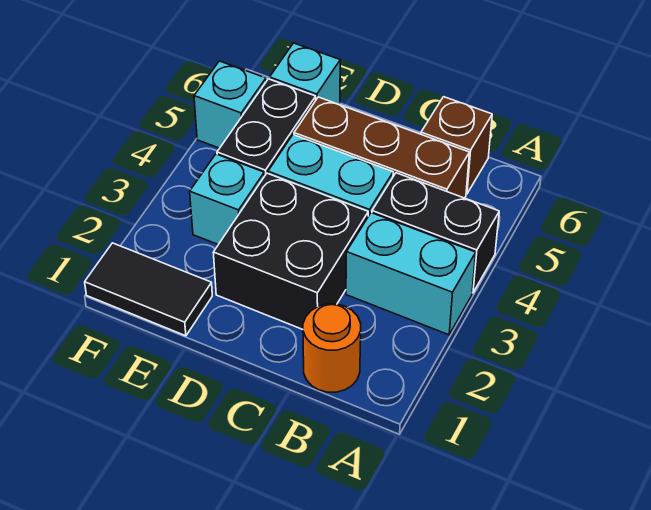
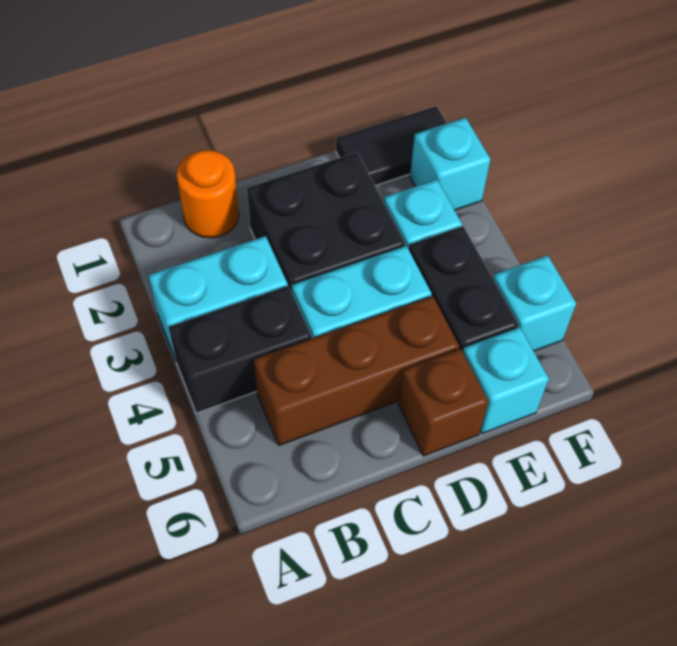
brown 1x1 brick [421,97,492,194] -> brown 1x1 brick moved to [398,349,488,456]
none -> cyan 1x1 brick [410,118,491,210]

